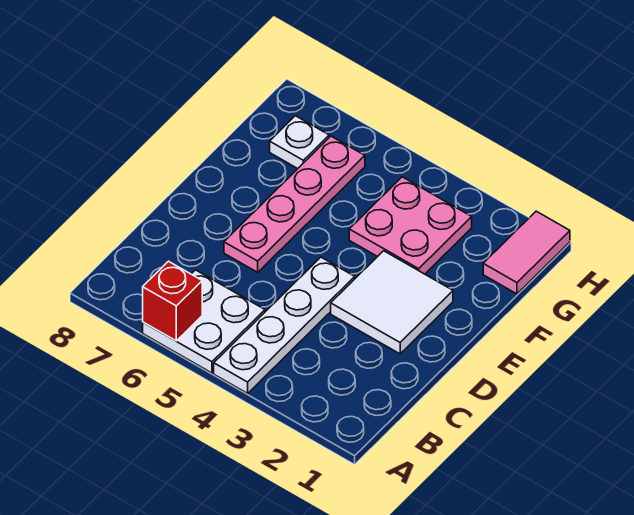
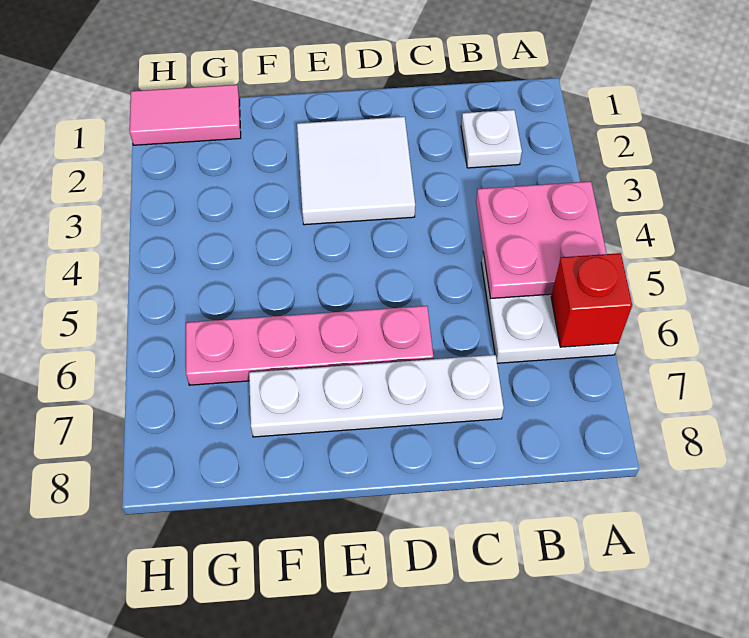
white 1x4 plate [214,257,355,393] -> white 1x4 plate moved to [249,355,504,437]
pink 2x2 plate [349,177,472,274] -> pink 2x2 plate moved to [476,181,607,299]
white 1x1 plate [270,116,329,169] -> white 1x1 plate moved to [461,110,522,168]

